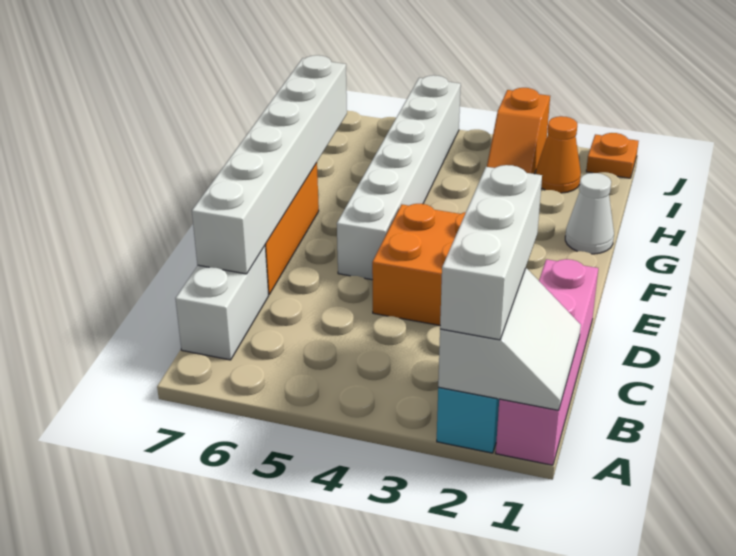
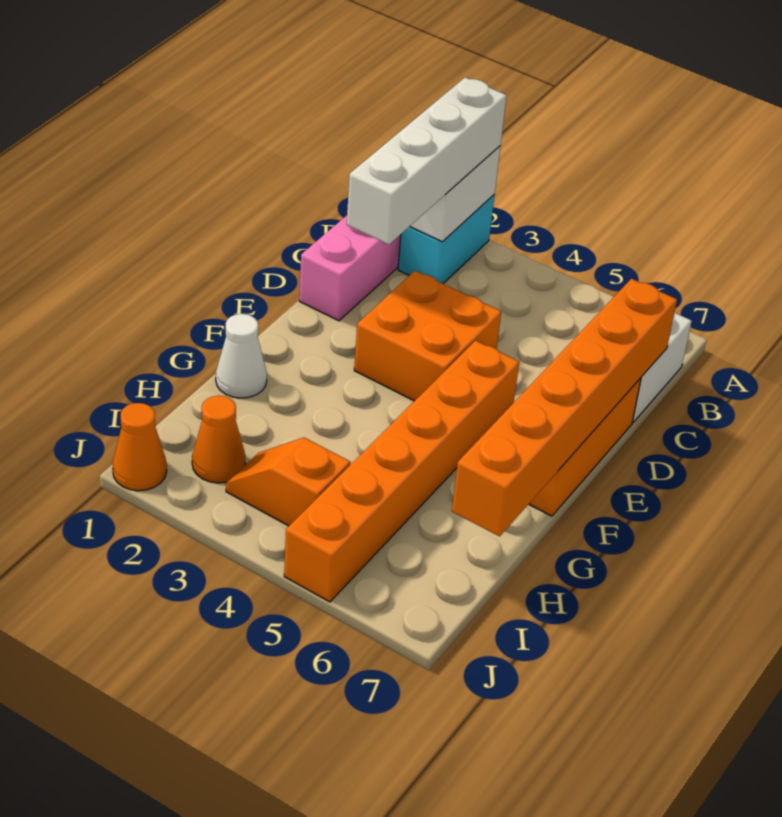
white 1x3 brick [440,165,542,340] -> white 1x4 brick [347,77,507,245]
white 1x6 brick [192,55,347,274] -> orange 1x6 brick [452,279,677,536]
white 1x6 brick [337,75,461,280] -> orange 1x6 brick [284,341,519,602]
orange 1x2 slope [487,88,550,174] -> orange 1x2 slope turned to [226,438,350,526]
orange 1x1 plate [586,133,639,178] -> orange 1x1 cone [113,403,167,491]

